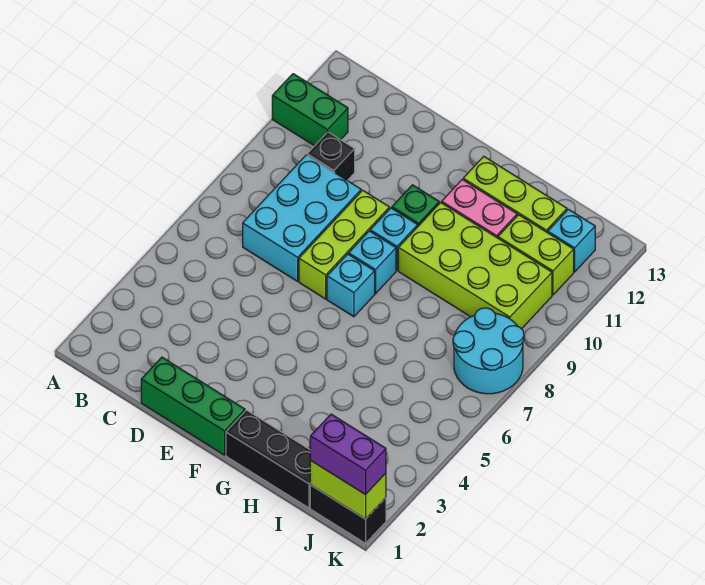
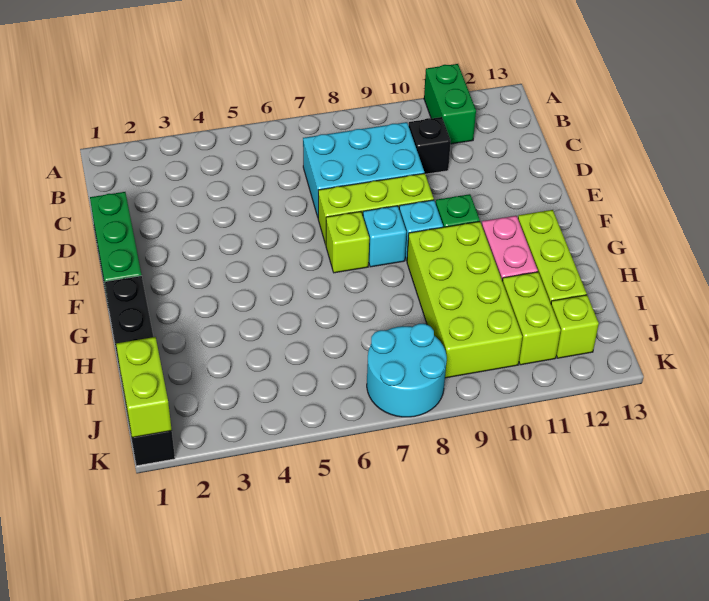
cyan 1x1 brick [327,254,375,317] -> lime 1x1 brick [326,212,369,273]
purple 1x2 brick [310,414,386,495] -> none
cyan 1x1 brick [548,209,595,272] -> lime 1x1 brick [551,295,599,358]

